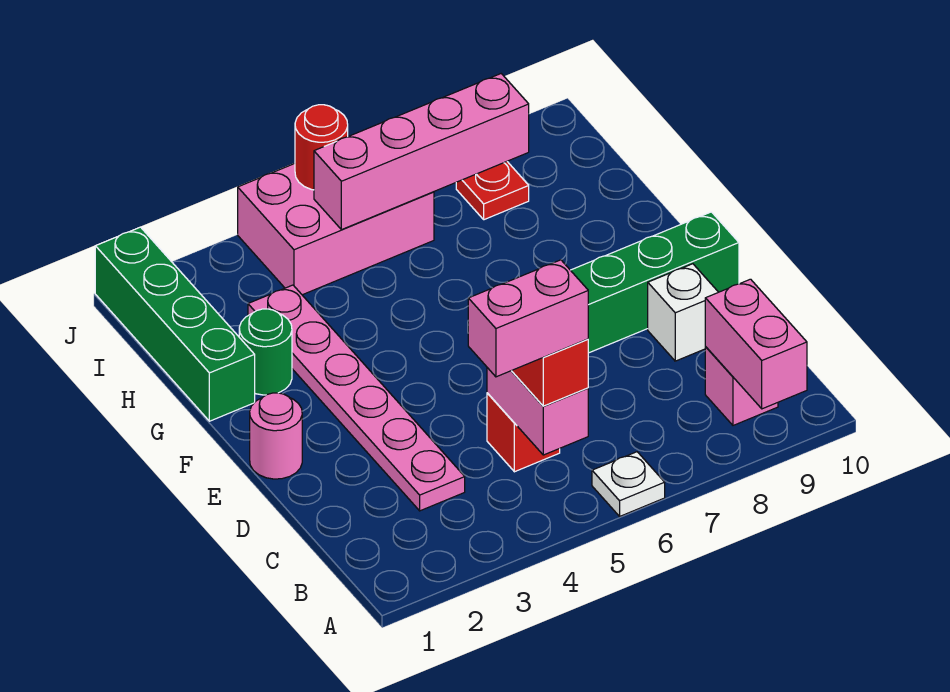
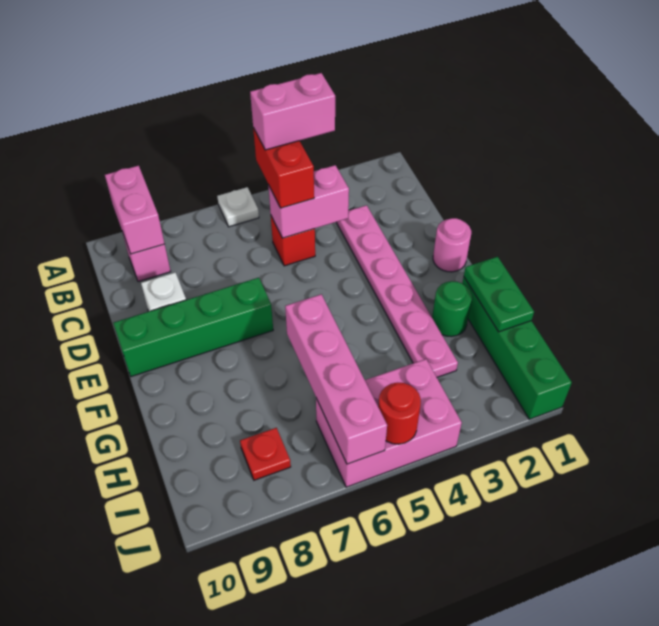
pink 1x2 brick [487,368,588,455] -> pink 1x2 brick turned to [268,165,349,238]
none -> green 1x2 plate [464,257,534,332]
pink 1x4 brick [314,74,529,230] -> pink 1x4 brick turned to [285,294,387,464]

